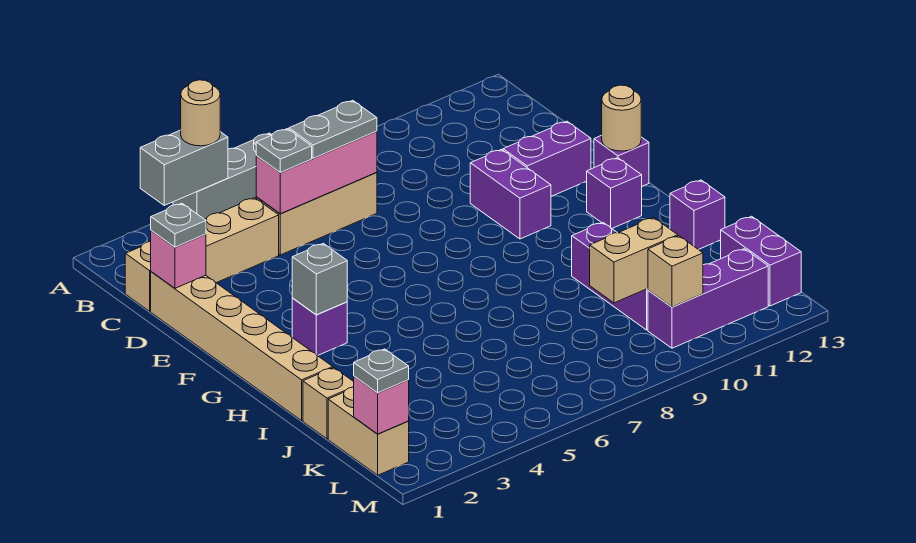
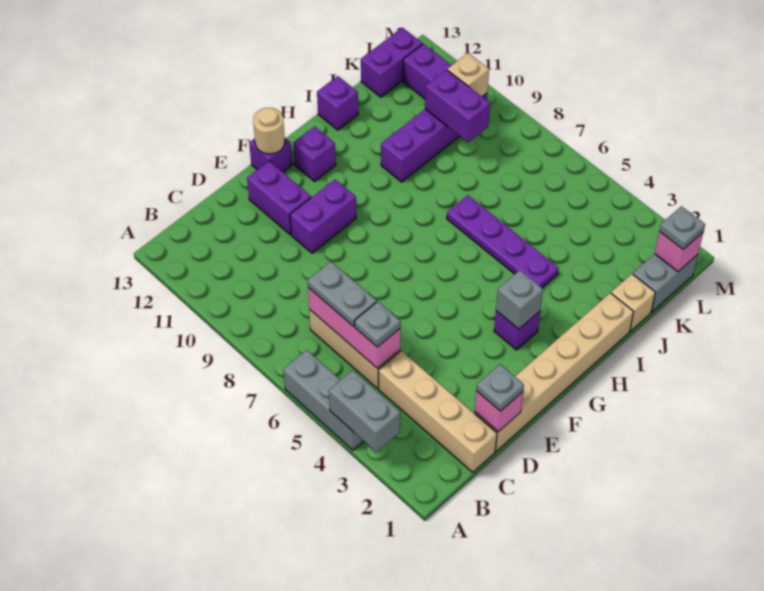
tan 1x1 round brick [181,80,220,146] -> none
none -> purple 1x4 plate [447,195,559,288]
tan 1x2 brick [328,387,409,475] -> grey 1x2 brick [633,254,698,312]
tan 1x2 brick [590,218,678,303] -> purple 1x2 brick [425,70,490,142]

